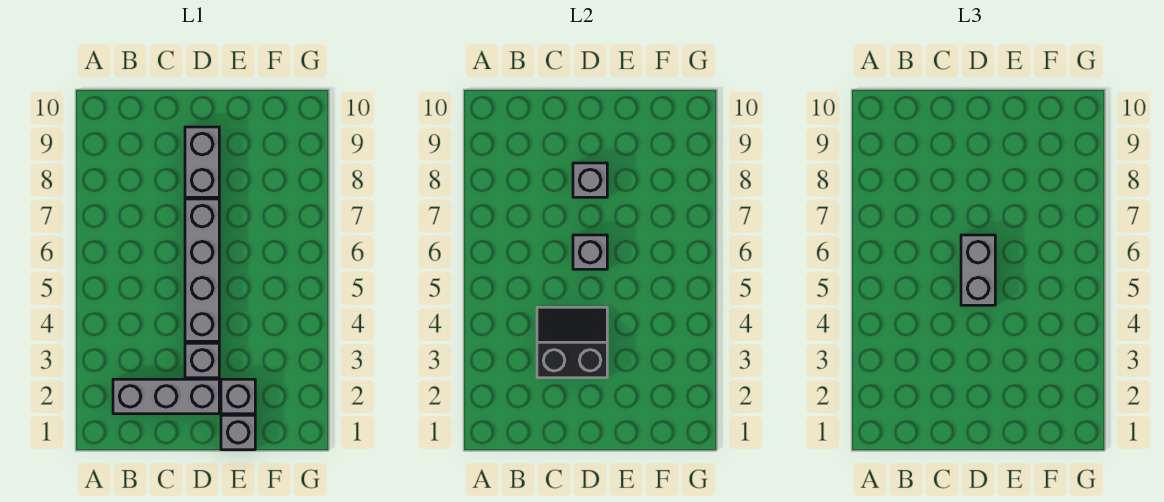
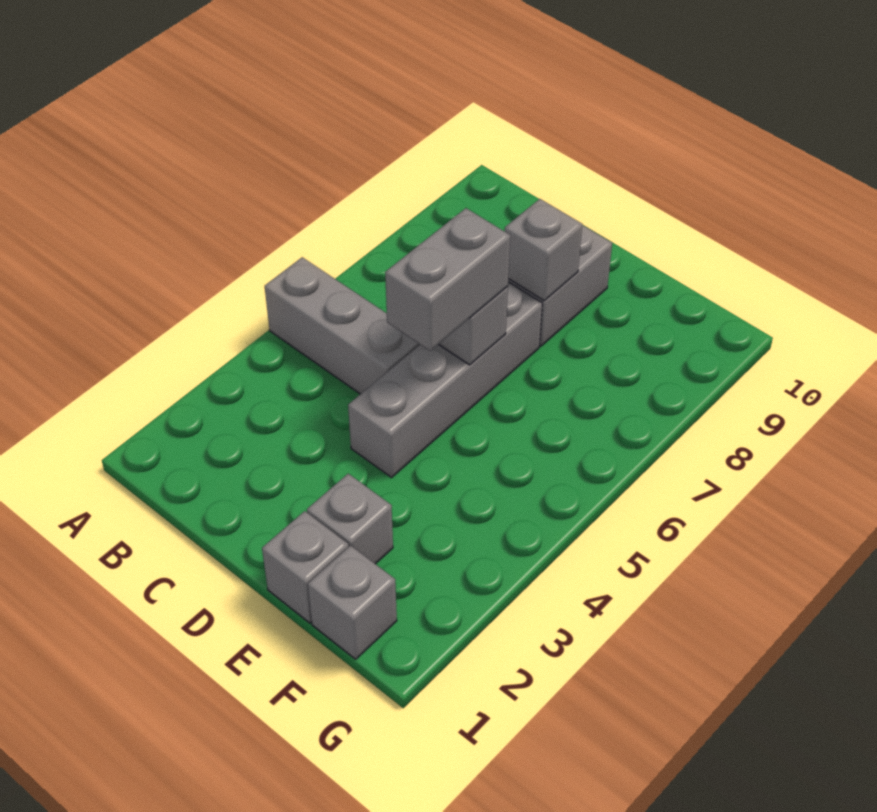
grey 1x3 brick [113,379,219,414] -> grey 1x3 brick moved to [265,257,420,394]
black 2x2 slope [537,307,607,378] -> none
grey 1x1 brick [185,343,219,378] -> grey 1x1 brick moved to [308,545,397,659]

